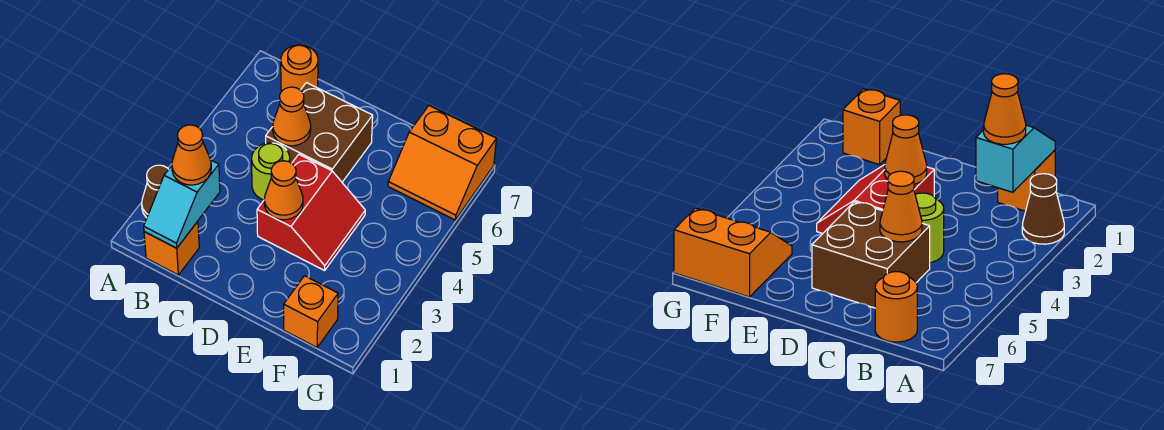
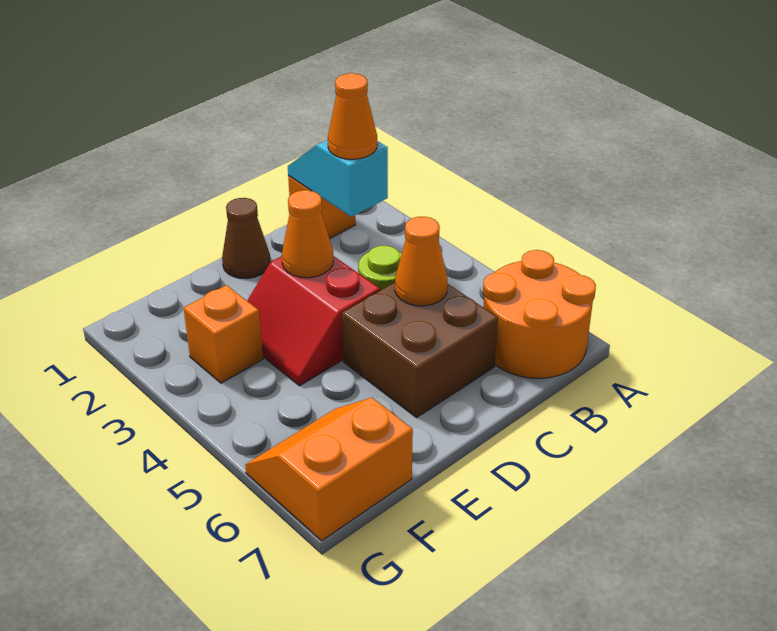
brown 1x1 cone [142,165,169,218] -> brown 1x1 cone moved to [222,198,271,278]
orange 1x1 round brick [281,45,318,91] -> orange 2x2 round brick [483,250,596,378]
orange 1x1 brick [284,276,338,347] -> orange 1x1 brick moved to [184,285,263,383]

